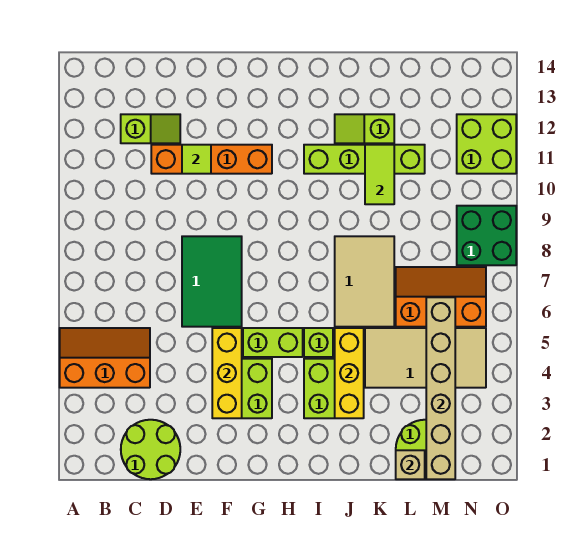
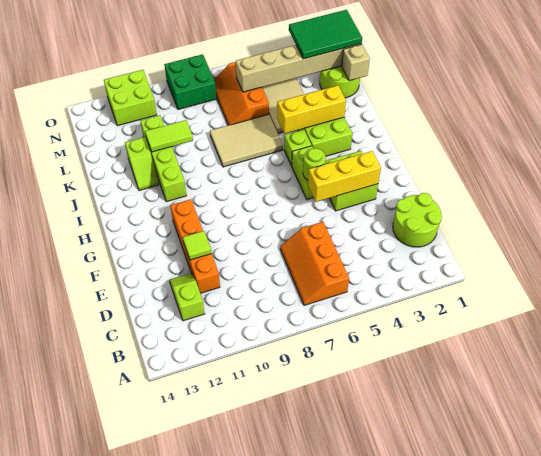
orange 2x3 slope [60,328,150,388] -> orange 2x3 slope moved to [280,222,349,305]
green 2x3 tile [182,236,242,327] -> green 2x3 tile moved to [289,10,362,59]
none -> lime 1x1 round brick [303,148,326,180]

